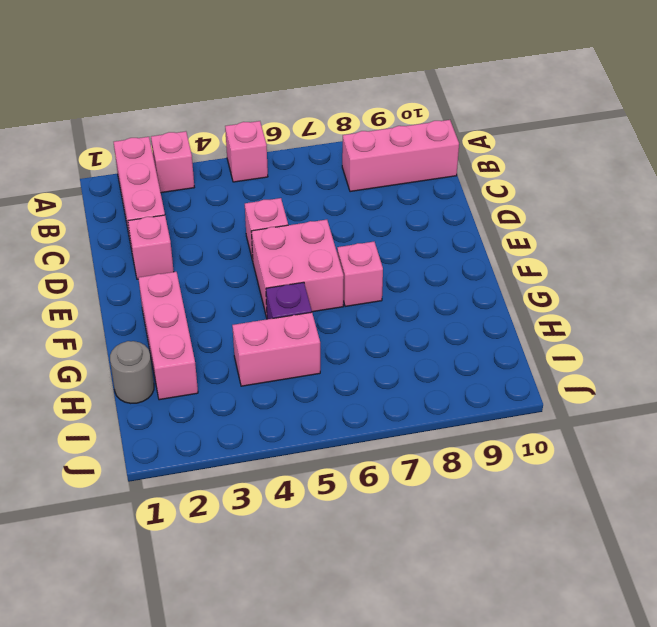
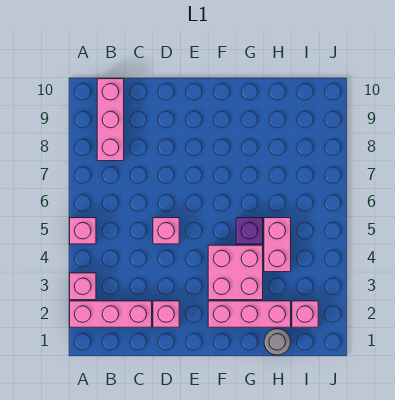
pink 2x2 brick [251,220,344,317] -> pink 2x2 brick moved to [208,245,263,300]
pink 1x1 brick [337,242,383,307] -> pink 1x1 brick moved to [292,301,318,327]

